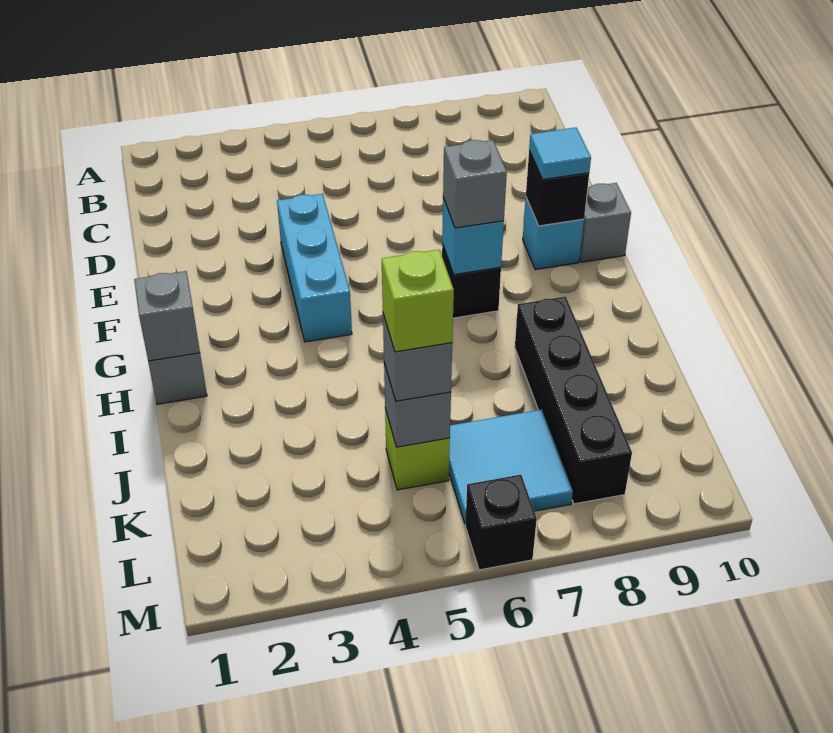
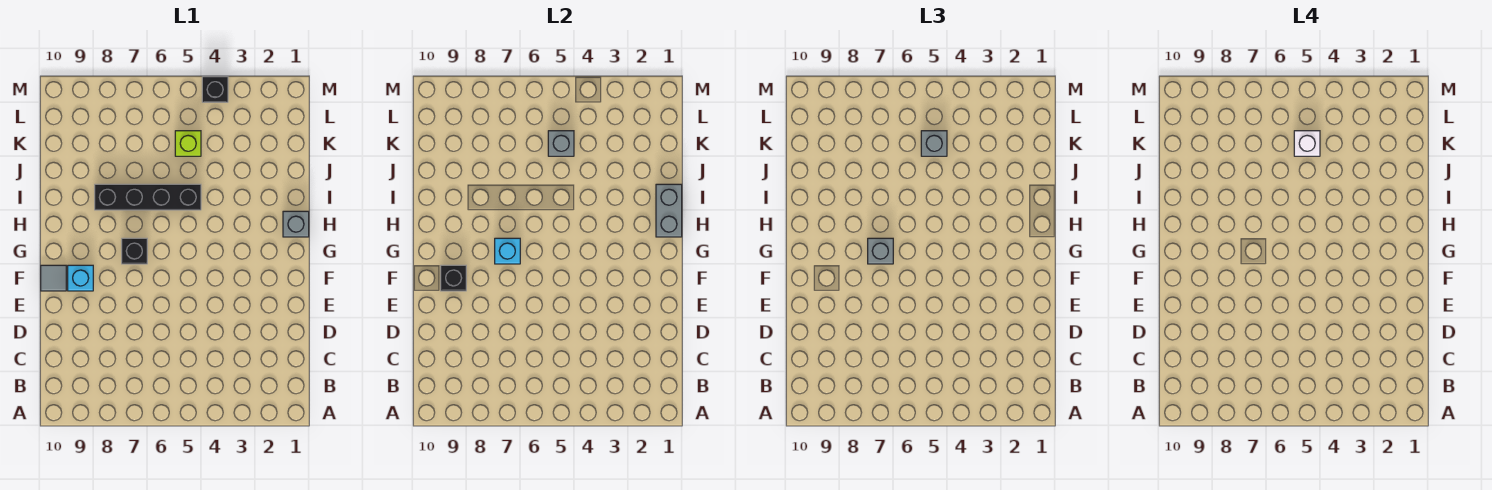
cyan 1x3 brick [277,194,352,342] -> none
cyan 1x1 tile [529,128,591,179] -> none
grey 1x1 brick [580,183,631,262] -> grey 1x1 tile [41,265,66,291]
grey 1x1 brick [134,271,200,361] -> grey 1x2 brick [656,184,682,237]
black 1x4 brick [515,296,632,504] -> black 1x4 brick turned to [95,184,201,210]
lime 1x1 brick [382,250,454,352] -> white 1x1 brick [1294,131,1320,156]
cyan 2x2 tile [449,410,573,524] -> none
black 1x1 brick [465,475,537,570] -> black 1x1 brick moved to [202,77,228,102]

